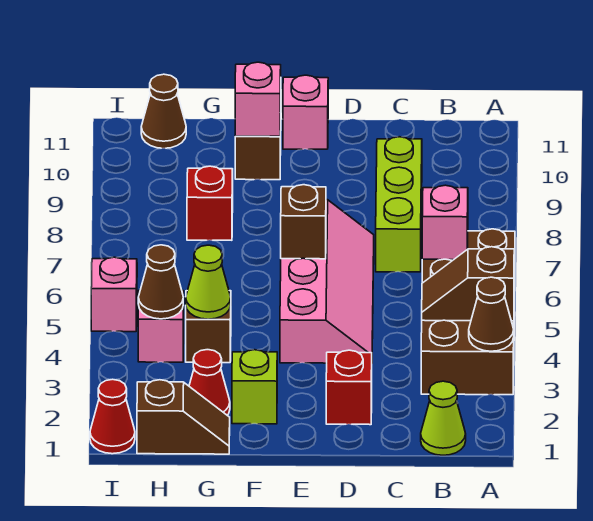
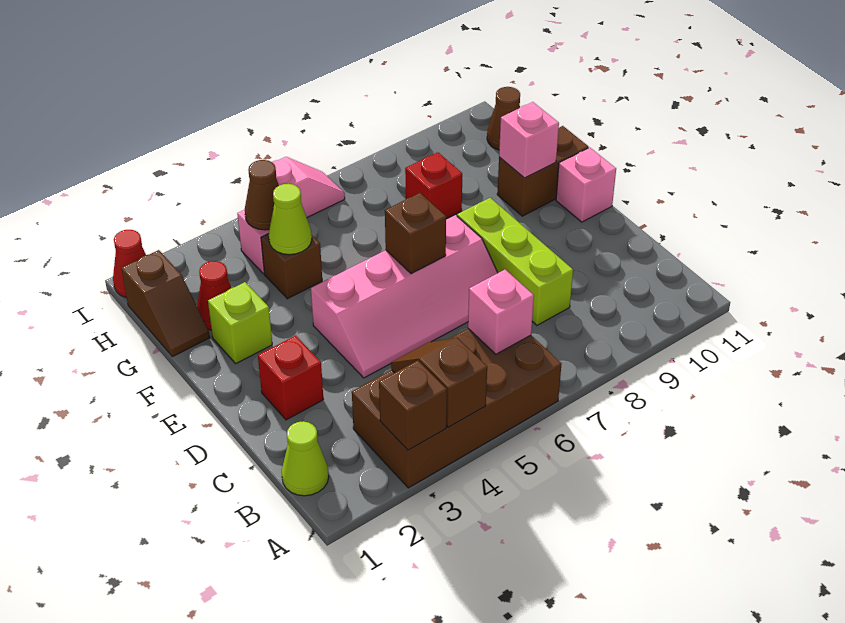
brown 1x1 cone [469,277,514,351] -> brown 1x1 brick [379,360,447,450]
lime 1x3 brick [376,137,422,272] -> lime 1x3 brick turned to [457,198,573,325]

